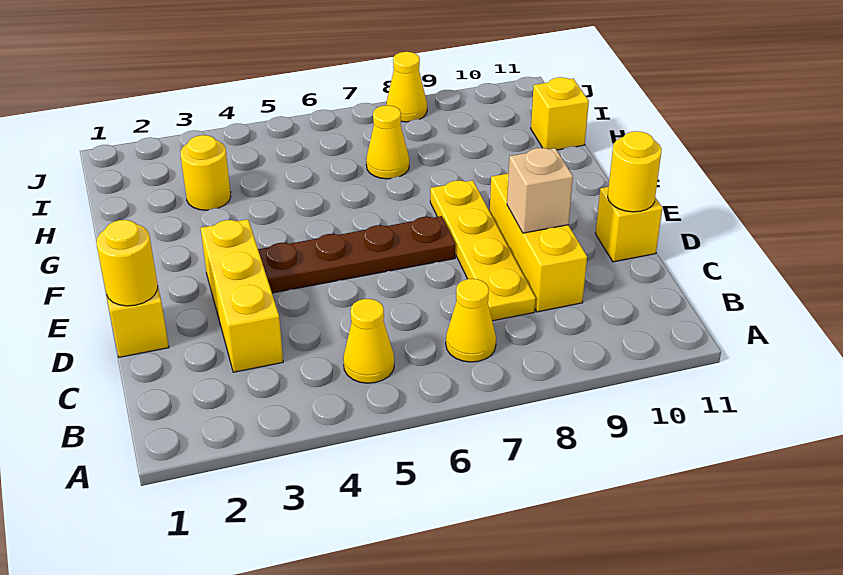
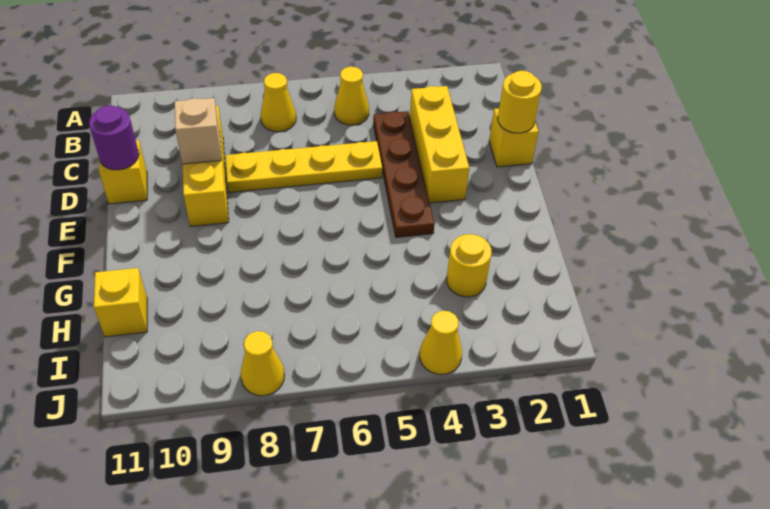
yellow 1x4 plate [430,180,536,321] -> yellow 1x4 plate turned to [225,141,382,192]
yellow 1x1 round brick [608,131,662,212] -> purple 1x1 round brick [89,105,139,170]
brown 1x4 plate [258,216,455,293] -> brown 1x4 plate turned to [373,111,434,237]
yellow 1x1 cone [366,105,409,179] -> yellow 1x1 cone moved to [420,311,462,374]

